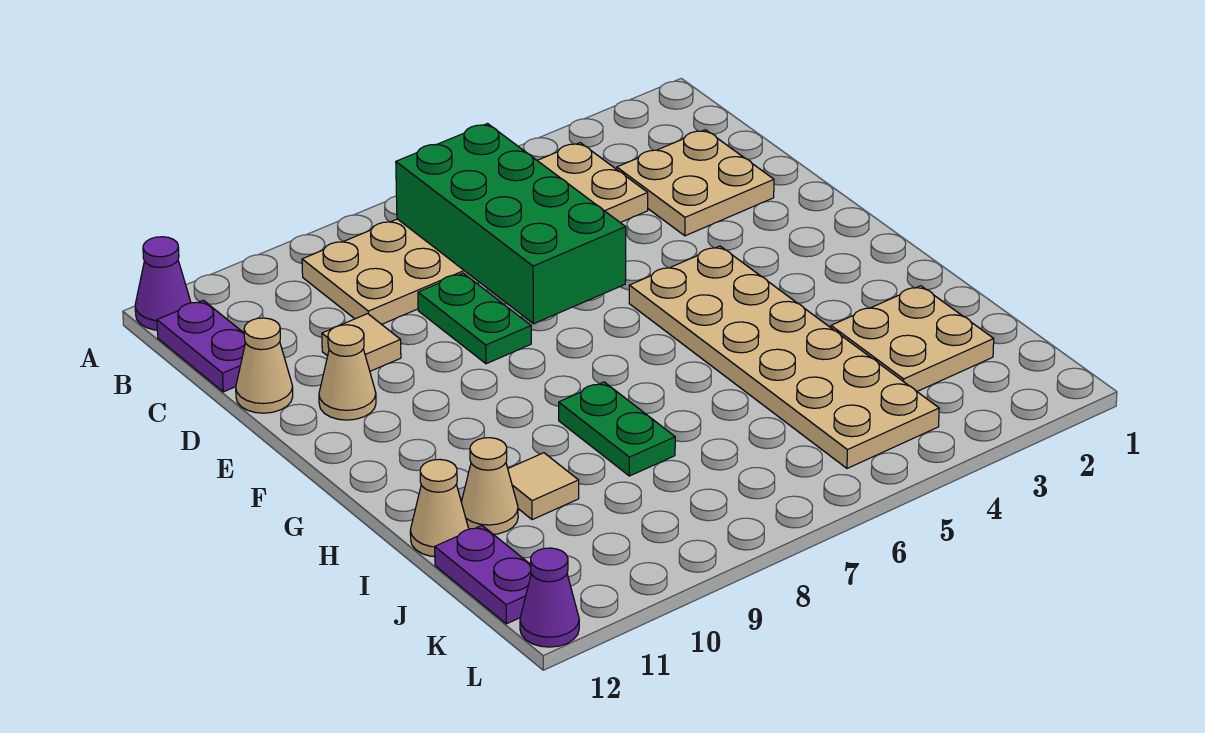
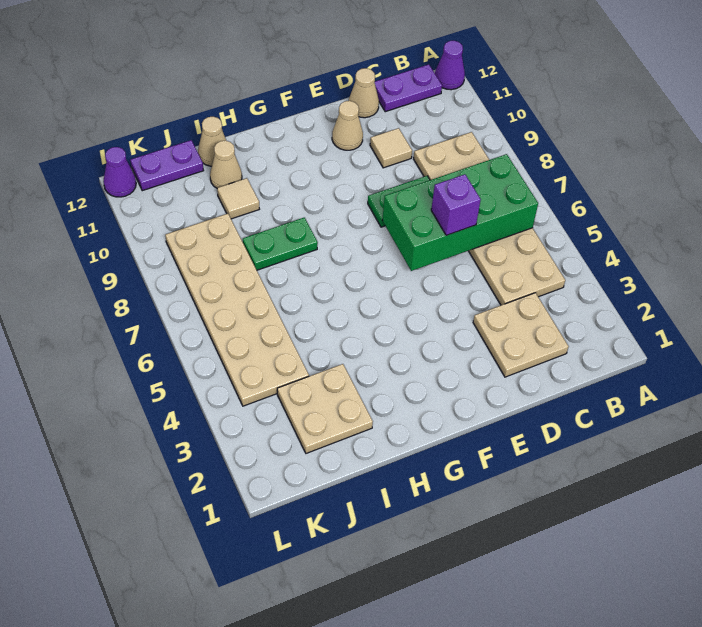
none -> purple 1x1 brick [431,174,481,235]
tan 2x6 plate [629,246,939,468] -> tan 2x6 plate turned to [165,214,309,406]

